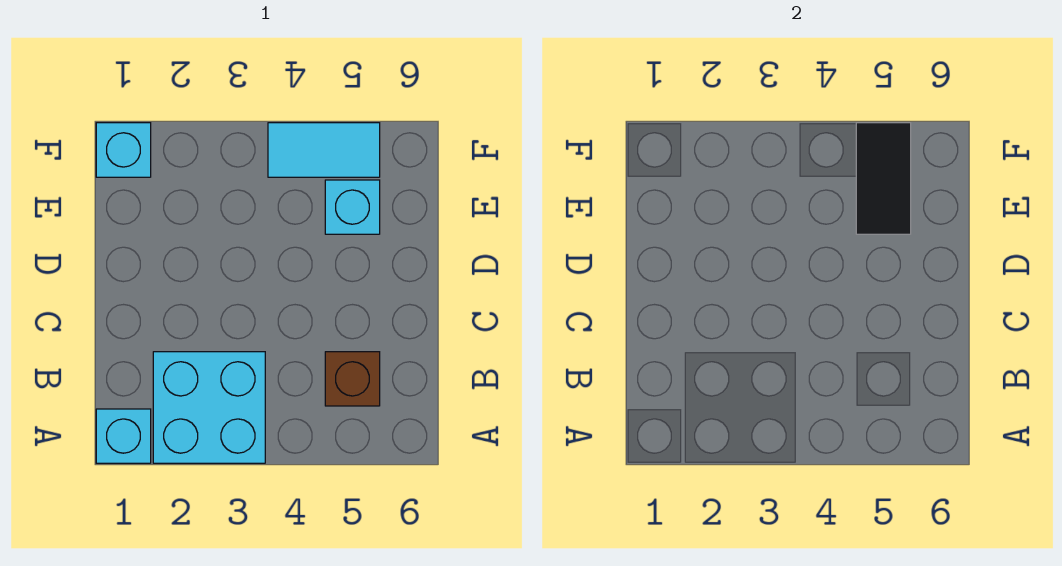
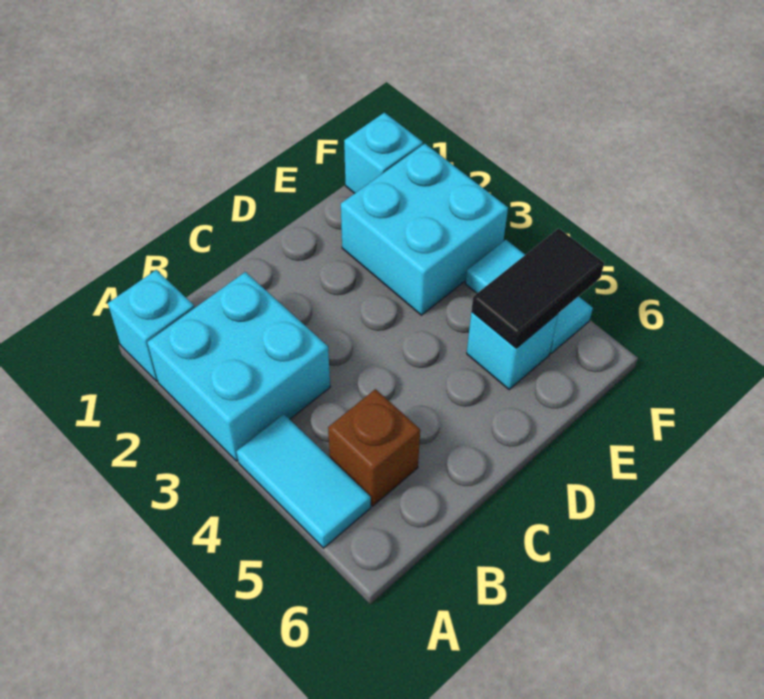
none -> cyan 1x2 tile [236,414,371,548]
none -> cyan 2x2 brick [341,144,508,315]

